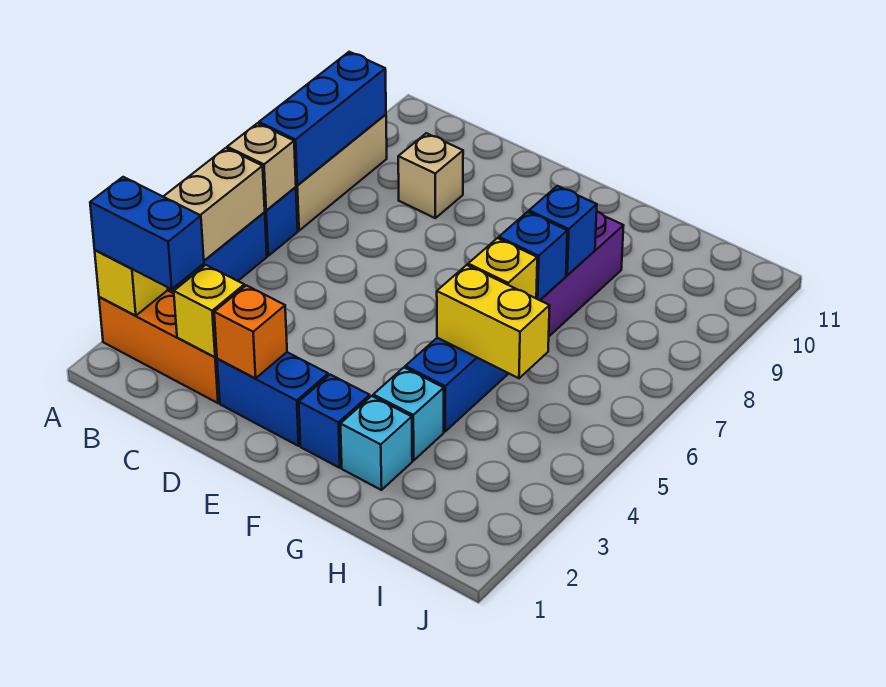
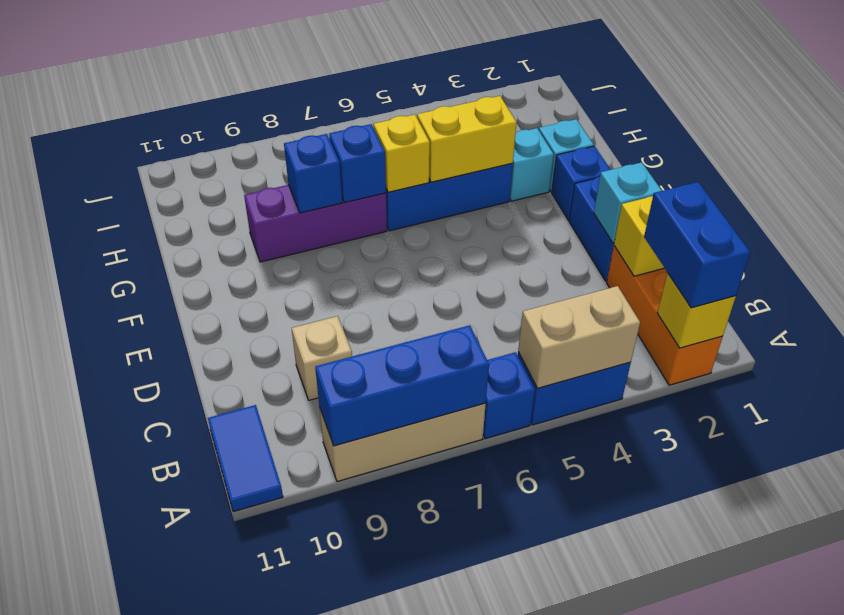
tan 1x1 brick [227,123,296,210] -> none
none -> blue 1x2 tile [208,405,283,512]
orange 1x1 brick [214,285,287,378] -> cyan 1x1 brick [594,162,662,243]
yellow 1x2 brick [437,265,550,378] -> yellow 1x2 brick turned to [417,96,517,182]

